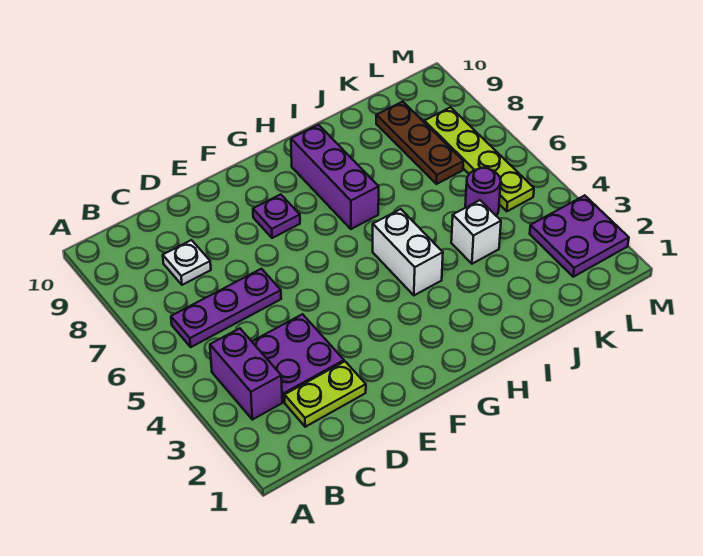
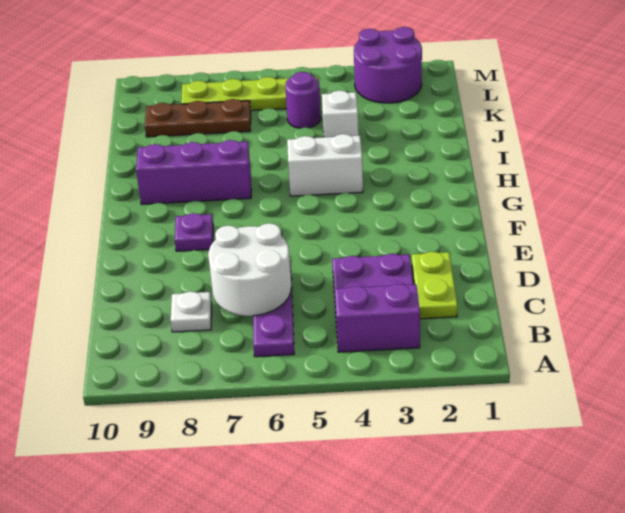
none -> white 2x2 round brick [208,223,291,316]
purple 2x2 plate [530,195,629,277] -> purple 2x2 round brick [354,27,422,103]

